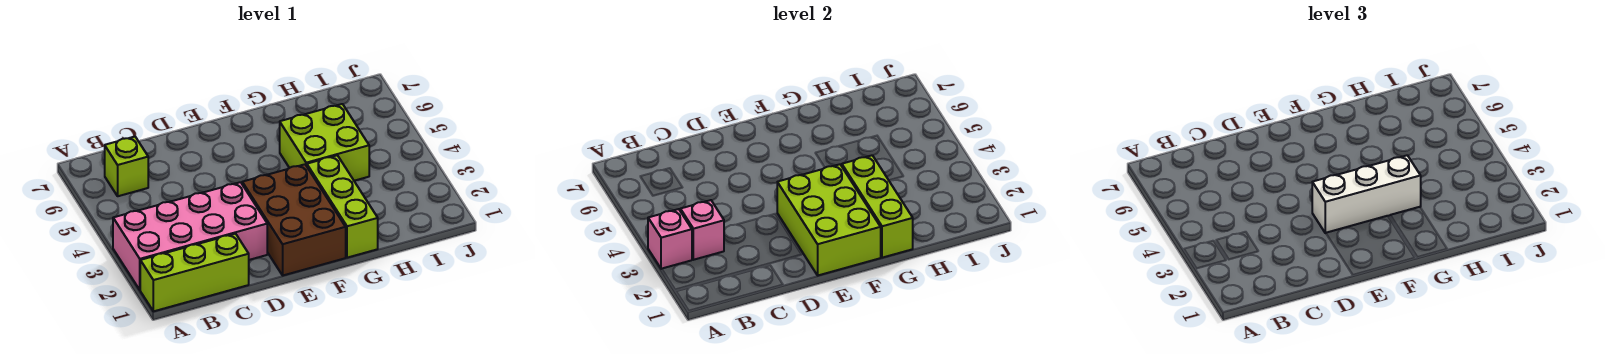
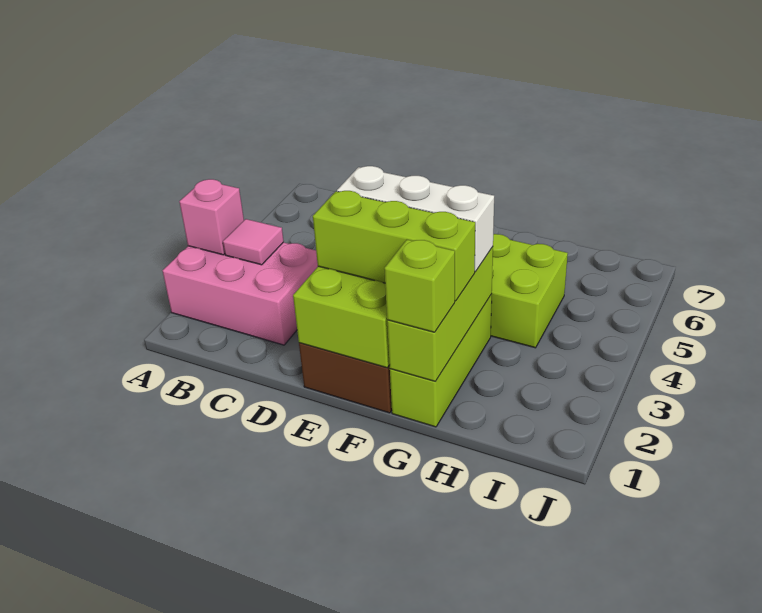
lime 1x3 brick [140,234,249,311] -> lime 1x3 brick moved to [313,191,475,301]
pink 2x4 brick [113,182,267,290] -> pink 2x3 brick [163,242,318,345]
pink 1x1 brick [680,200,724,260] -> pink 1x1 tile [223,219,284,265]
lime 1x1 brick [105,137,148,196] -> lime 1x1 brick moved to [384,240,455,332]

